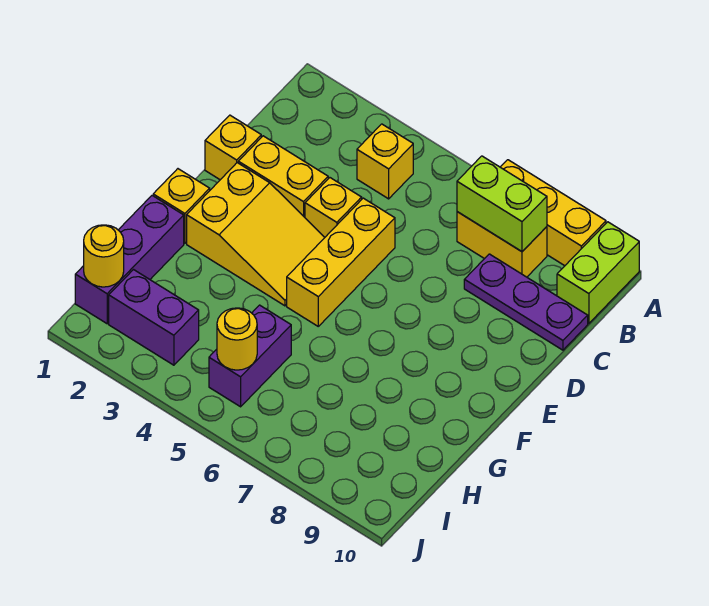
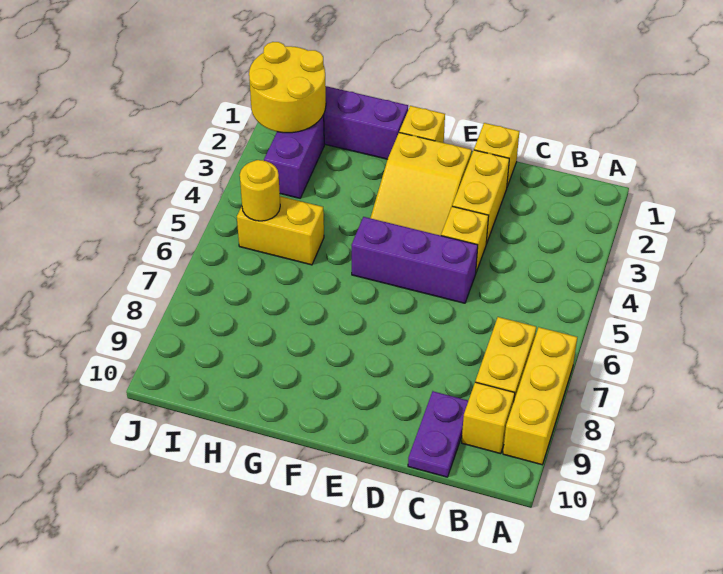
lime 1x2 brick [557,222,639,323] -> none
yellow 1x1 brick [357,124,413,199] -> yellow 1x1 brick moved to [462,382,515,454]
lime 1x2 brick [457,156,547,252] -> none
purple 1x3 plate [464,254,588,350] -> purple 1x2 plate [408,391,468,477]
yellow 1x3 brick [287,198,395,326] -> purple 1x3 brick [351,217,478,303]
purple 1x2 brick [209,305,291,407] -> yellow 1x2 brick [237,196,324,265]
yellow 1x1 round brick [84,225,124,287] -> yellow 2x2 round brick [249,42,326,133]

